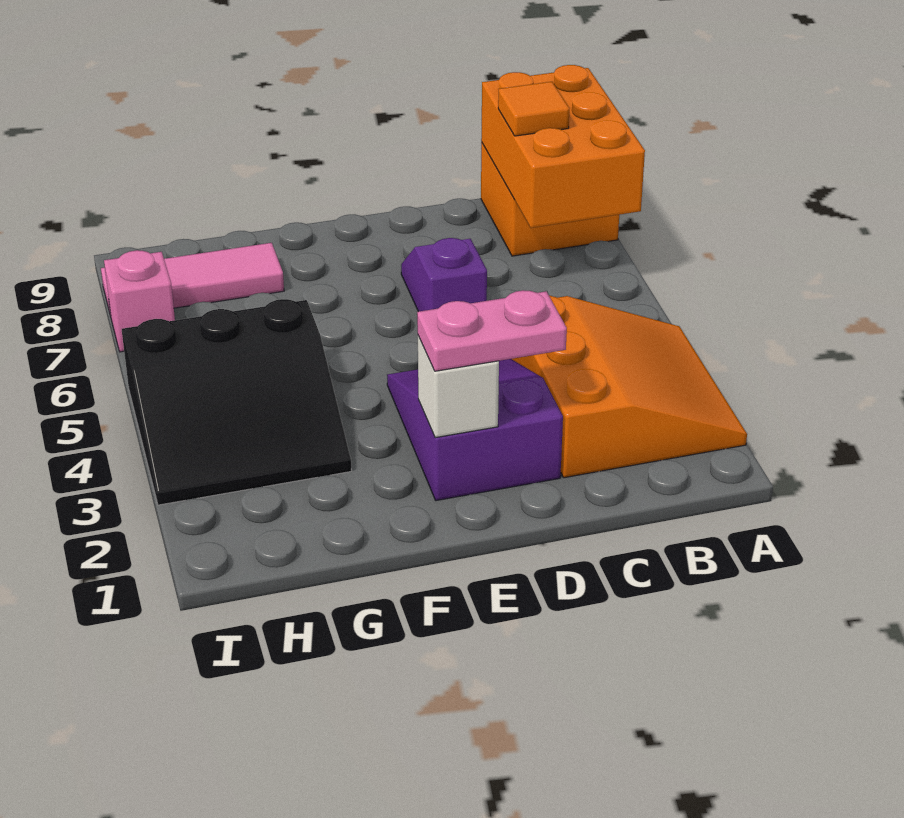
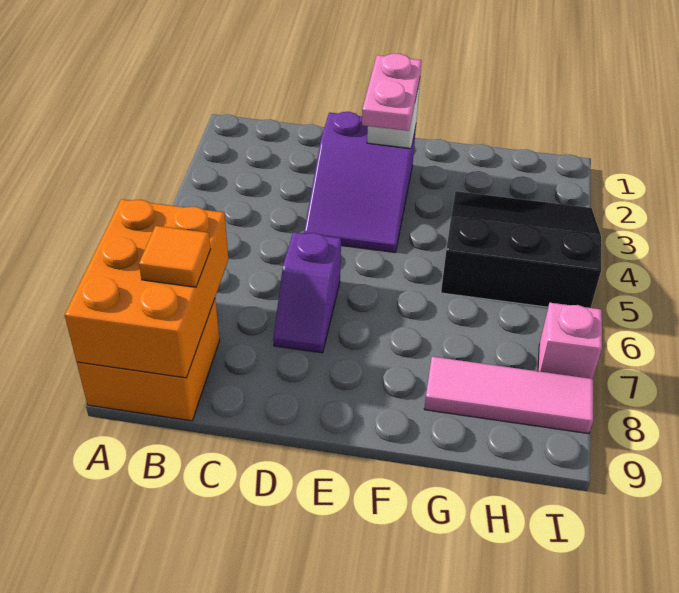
orange 3x3 slope [512,296,747,478] -> none
pink 1x2 plate [417,290,567,371] -> pink 1x2 plate turned to [362,53,422,131]

